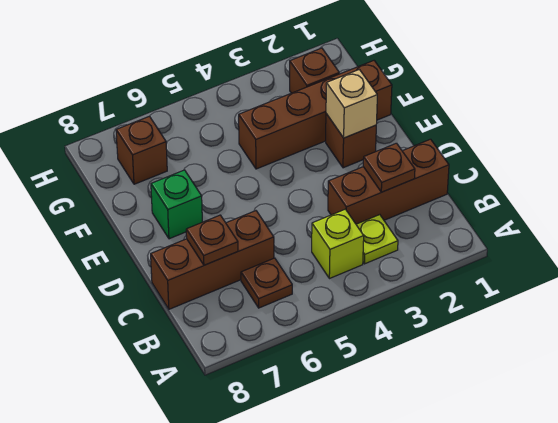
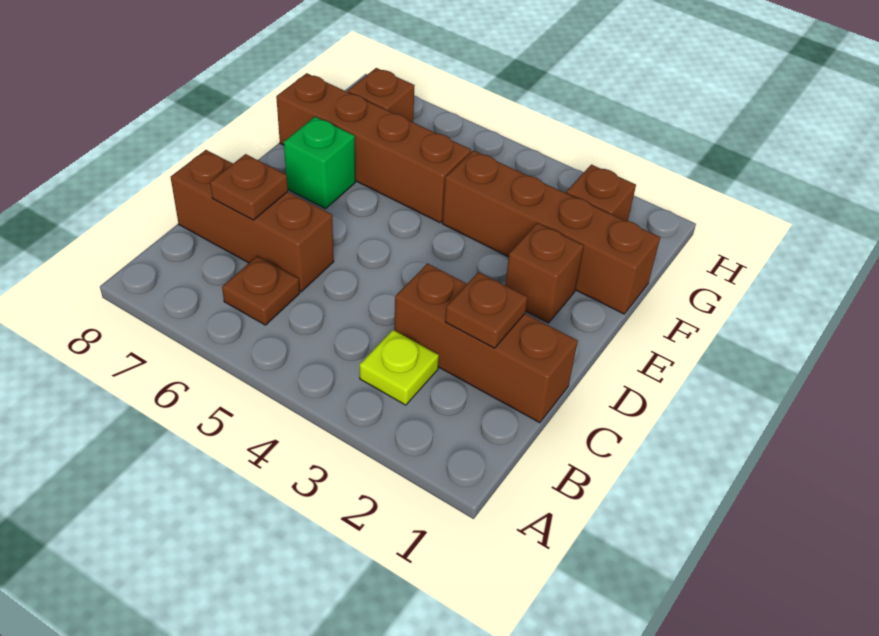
lime 1x1 brick [312,209,364,279] -> none
tan 1x1 brick [326,70,377,138] -> none
none -> brown 1x4 brick [276,73,471,223]

